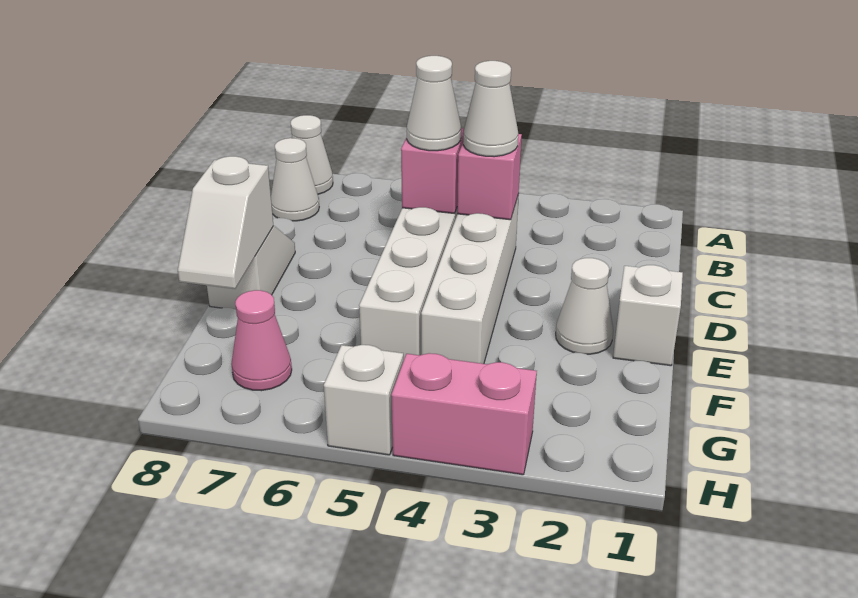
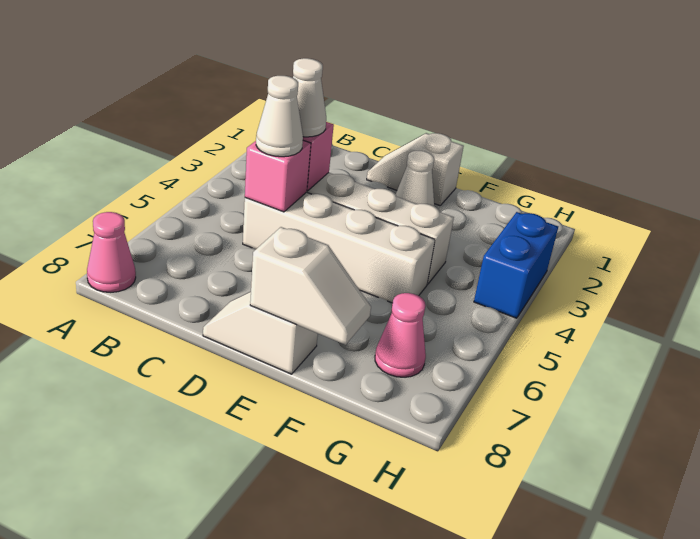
white 1x1 cone [291,115,333,194] -> pink 1x1 cone [87,212,136,292]
white 1x1 cone [271,138,319,221] -> none
pink 1x2 brick [391,353,537,475] -> blue 1x2 brick [474,212,558,318]
white 1x1 brick [324,345,403,455] -> none

